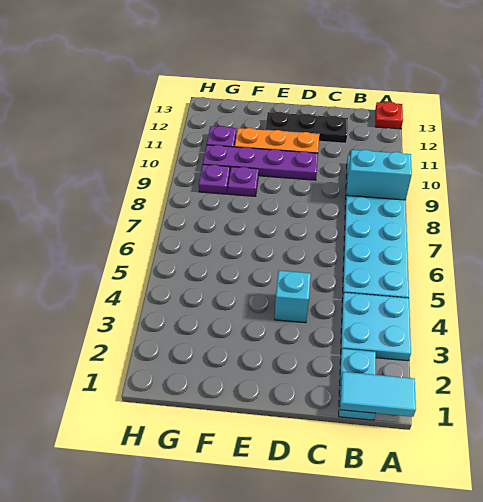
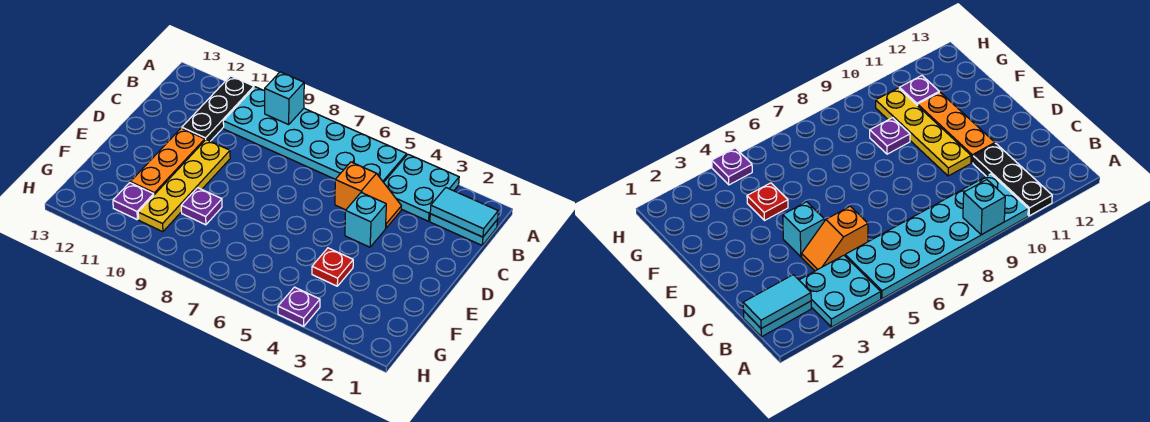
cyan 1x2 tile [340,372,416,417] -> cyan 1x2 tile turned to [430,188,498,237]
cyan 1x2 brick [347,150,412,200] -> cyan 1x1 brick [265,72,304,125]
red 1x1 plate [375,102,403,129] -> red 1x1 plate moved to [312,248,353,286]
none -> orange 1x2 slope [335,162,401,228]
black 1x3 plate [265,112,348,143] -> black 1x3 plate moved to [182,76,254,141]
purple 1x4 plate [203,145,318,180] -> yellow 1x4 plate [138,140,230,232]
purple 1x1 plate [199,165,230,194] -> purple 1x1 plate moved to [278,287,320,326]

